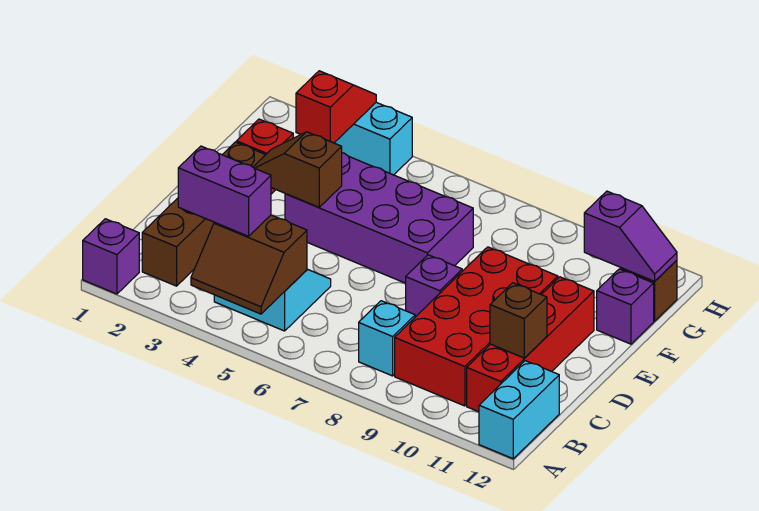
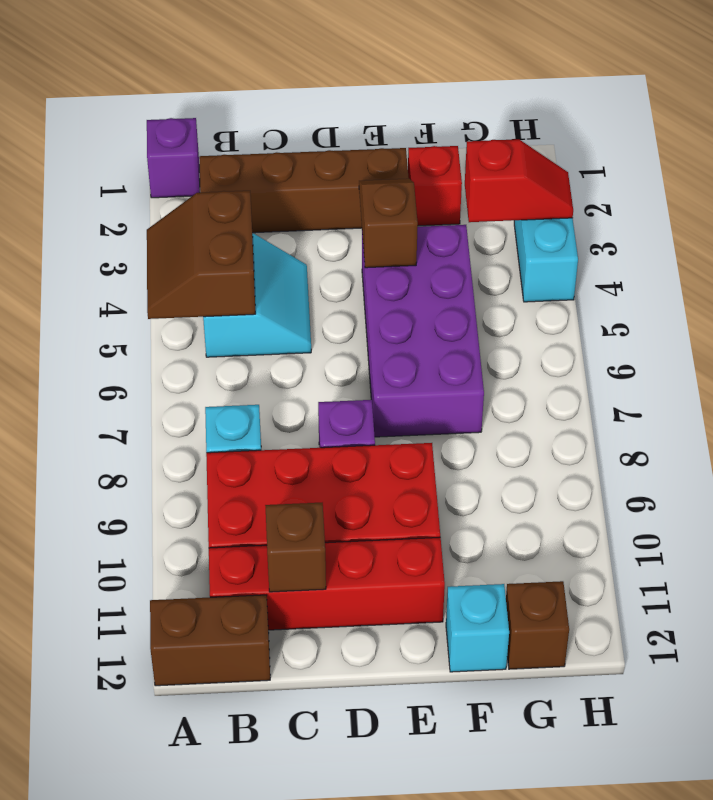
cyan 1x2 brick [479,361,559,459] -> brown 1x2 brick [150,595,270,686]
purple 1x2 brick [178,146,271,236] -> none
purple 1x1 brick [597,269,654,344] -> cyan 1x1 brick [446,584,509,672]
purple 1x2 slope [584,191,677,282] -> none

